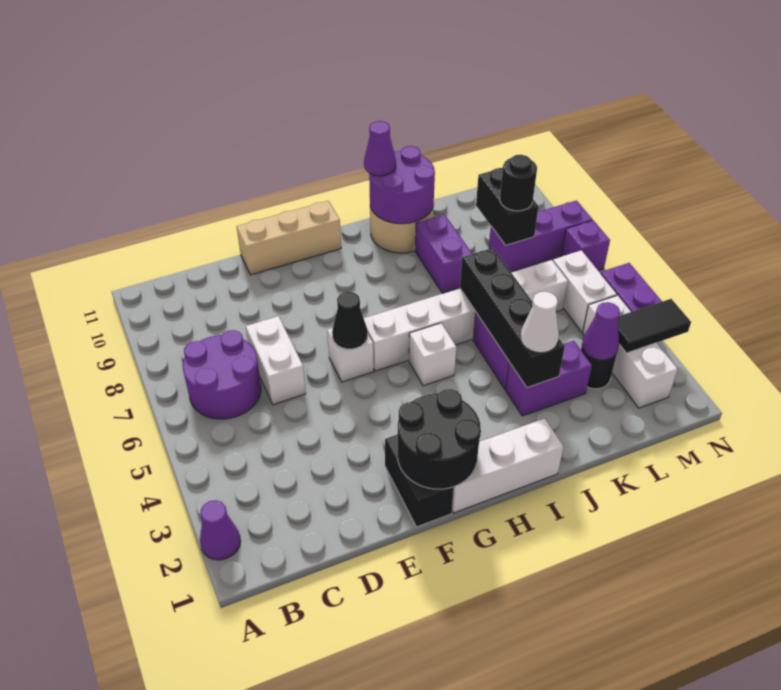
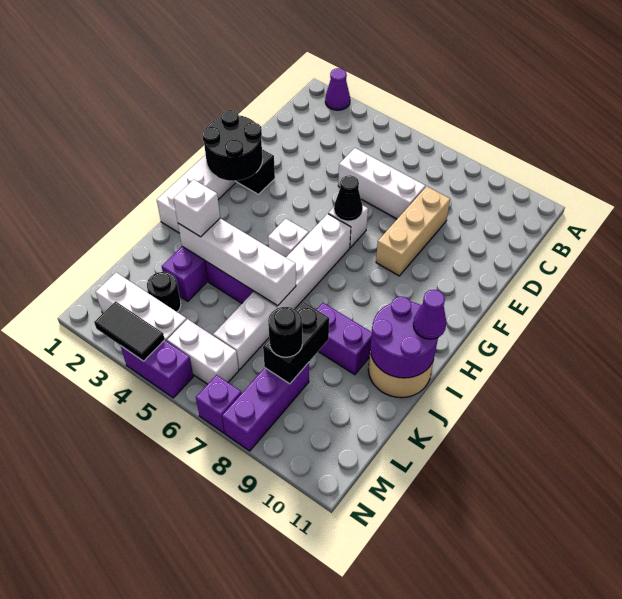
purple 2x2 round brick [183,330,261,419] -> none
white 1x2 brick [246,316,306,405] -> white 1x3 brick [338,148,425,219]
tan 1x3 brick [236,201,341,275] -> tan 1x3 brick moved to [376,186,450,276]
black 1x4 brick [460,248,565,388] -> white 1x4 brick [178,218,296,306]
white 1x1 cone [520,291,559,353] -> white 1x1 brick [173,180,220,237]
purple 1x1 cone [582,302,620,360] -> none
black 1x2 brick [476,168,539,245] -> black 1x2 brick turned to [263,302,329,384]
black 1x2 tile [618,299,691,353] -> black 1x2 tile turned to [94,301,165,361]

